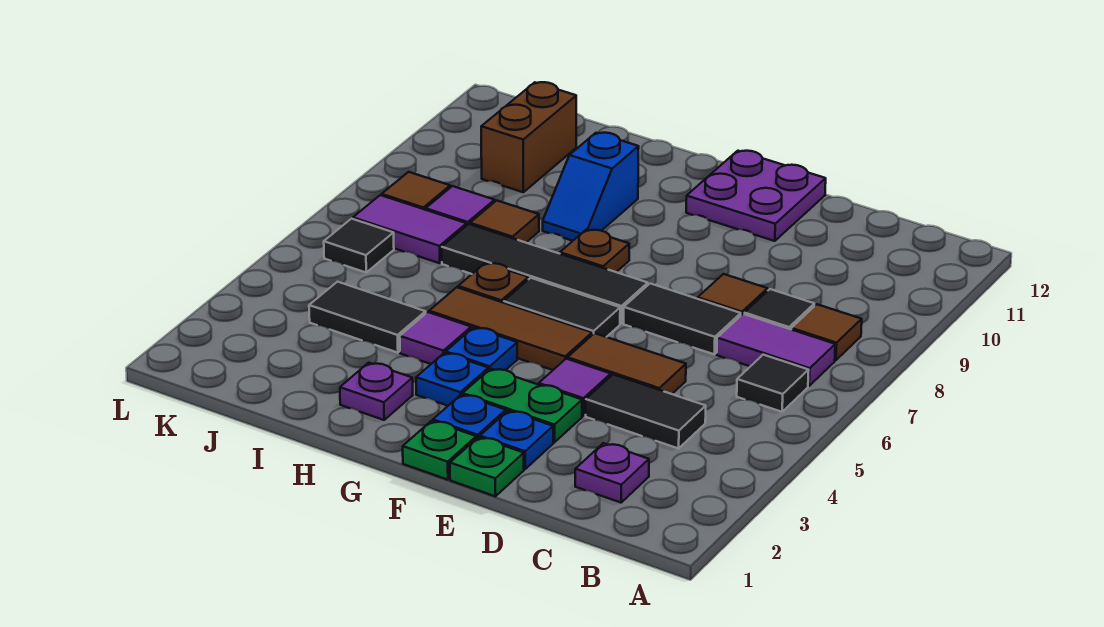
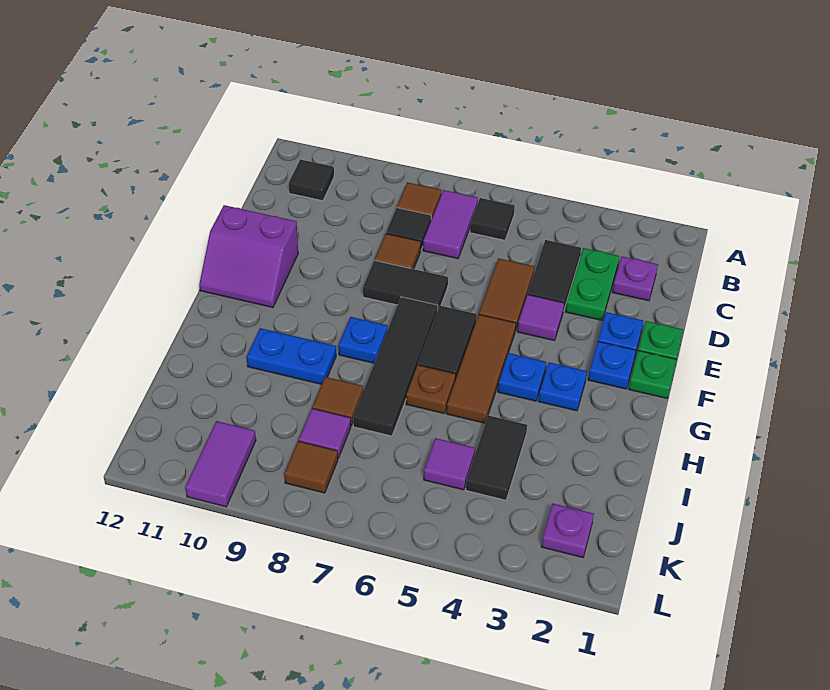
black 1x2 tile [624,283,741,354] -> black 1x2 tile turned to [363,260,448,311]
green 1x2 plate [463,369,582,442] -> green 1x2 plate moved to [565,248,619,320]
purple 2x2 plate [686,151,826,241] -> purple 2x2 slope [199,205,298,308]
brown 1x1 plate [560,230,629,272] -> blue 1x1 plate [339,317,387,363]
purple 1x1 plate [340,363,413,420] -> purple 1x1 plate moved to [542,504,594,558]
purple 1x1 tile [400,312,471,364] -> purple 1x1 tile moved to [424,438,475,490]
blue 1x2 slope [543,133,639,241] -> blue 1x2 plate [247,328,336,384]
purple 1x2 tile [353,195,467,263] -> purple 1x2 tile moved to [185,421,256,507]
brown 1x2 brick [481,82,576,192] -> none
black 1x1 tile [324,219,394,272] -> black 1x1 tile moved to [289,160,334,201]

